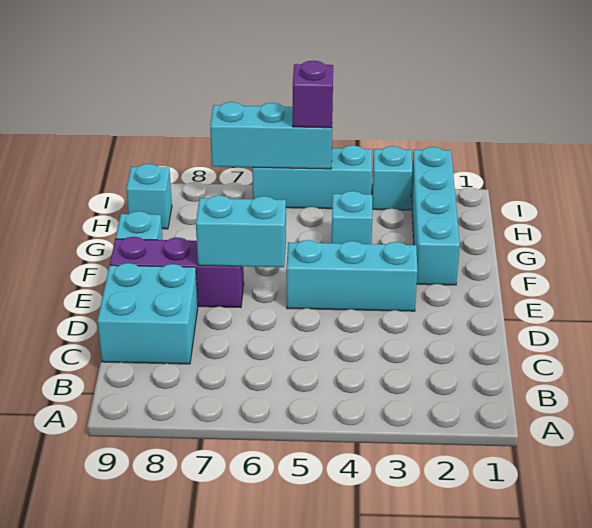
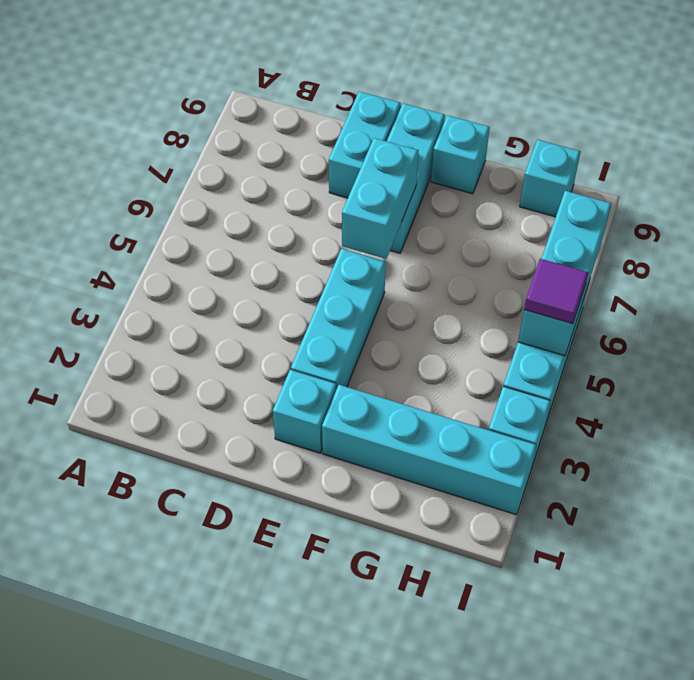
cyan 2x2 brick [97,263,198,364] -> cyan 1x2 brick [329,91,401,198]
purple 1x3 brick [110,237,244,308] -> cyan 1x3 brick [387,103,445,253]
cyan 1x1 brick [332,191,372,244] -> cyan 1x1 brick moved to [273,370,336,453]
purple 1x1 brick [293,61,333,128] -> purple 1x1 tile [524,259,588,324]

